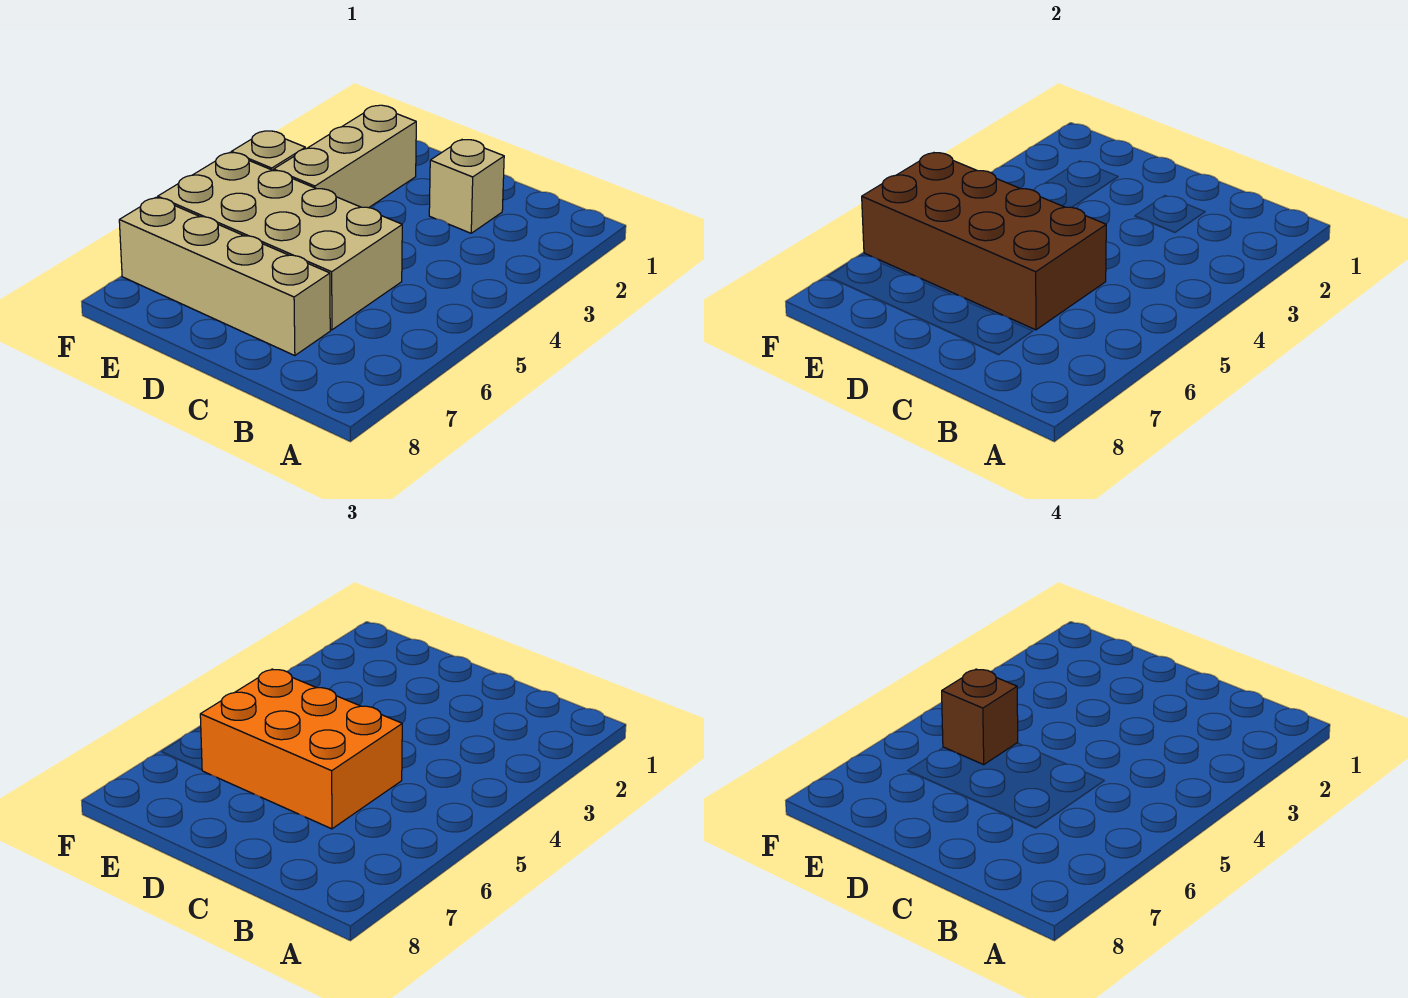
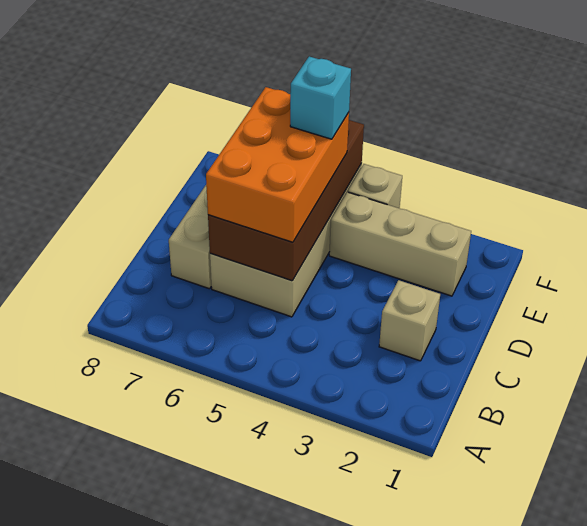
brown 1x1 brick [942,669,1018,765] -> cyan 1x1 brick [290,56,351,139]

